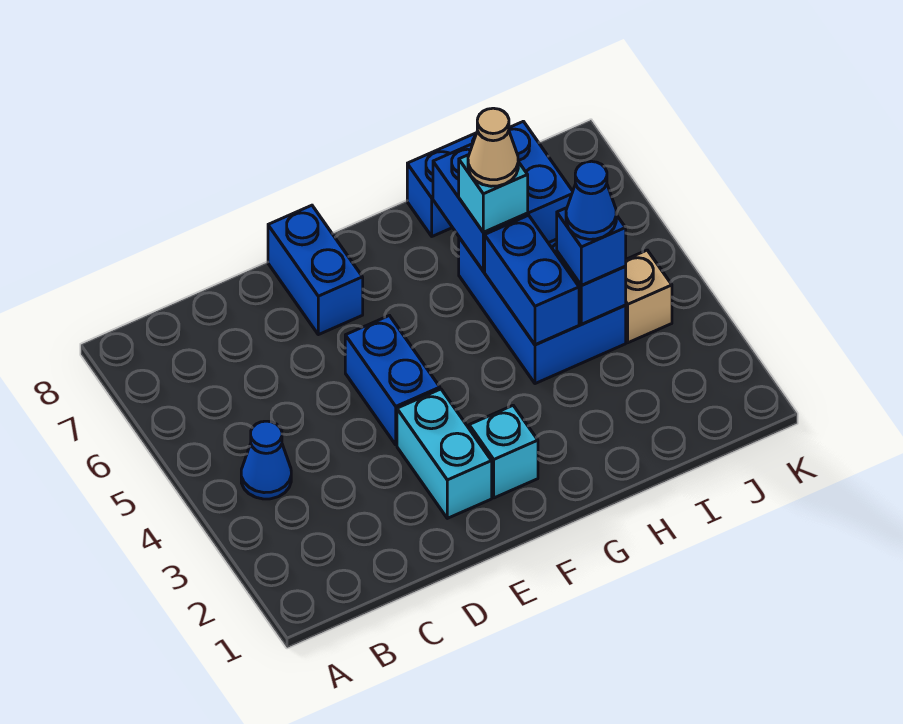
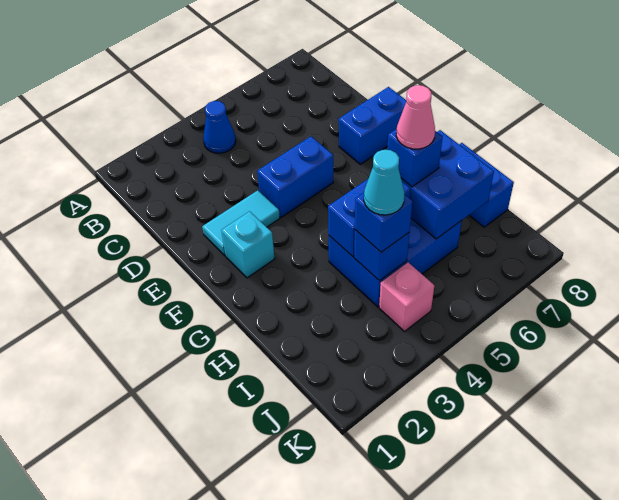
cyan 1x2 brick [397,389,492,518] -> cyan 1x2 tile [202,190,280,255]
cyan 1x1 brick [459,155,528,232] -> blue 1x1 brick [387,129,443,187]
tan 1x1 cone [468,108,518,186] -> pink 1x1 cone [396,85,435,149]
blue 1x1 cone [566,161,616,239] -> cyan 1x1 cone [364,150,404,215]
tan 1x1 brick [625,250,672,343] -> pink 1x1 brick [379,262,434,331]

